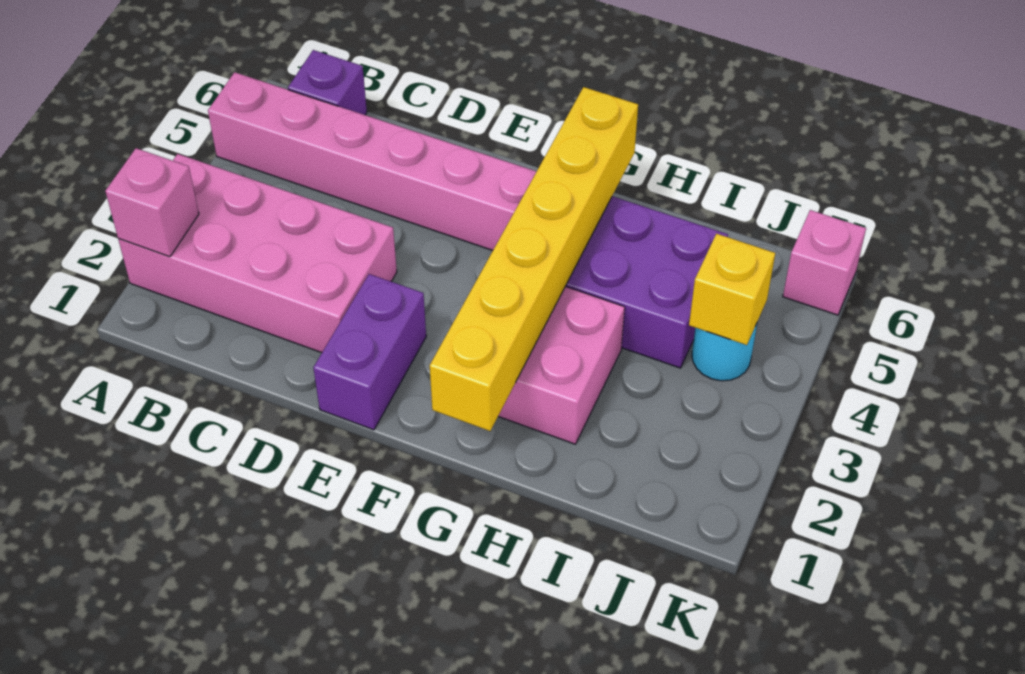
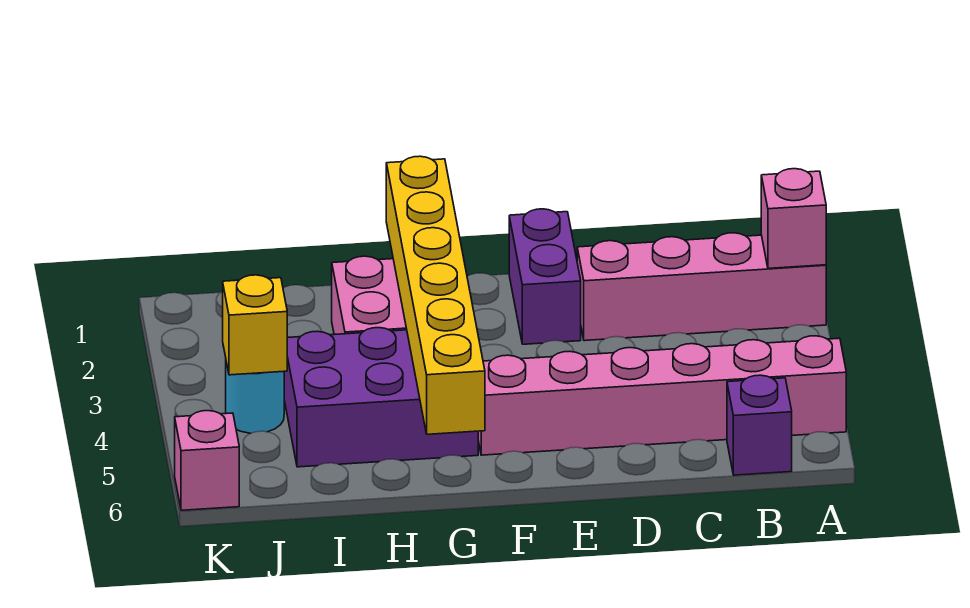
pink 2x4 brick [118,154,397,353] -> pink 1x4 brick [577,233,826,341]

